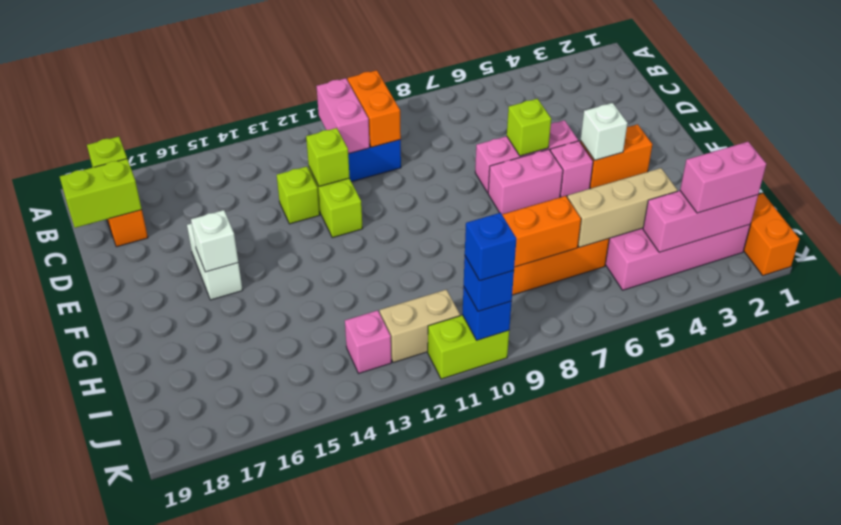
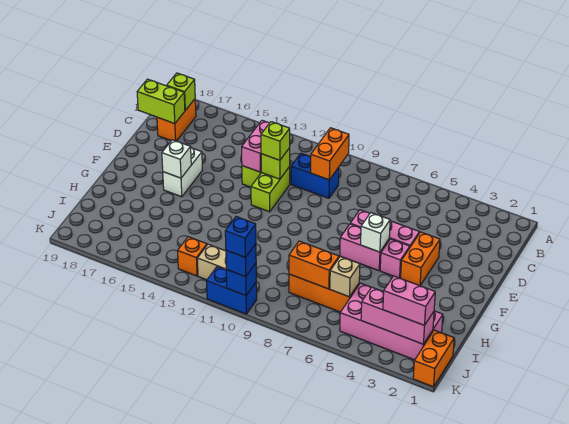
pink 1x2 brick [317,78,370,154] -> pink 1x2 brick moved to [242,120,269,172]
lime 1x1 brick [507,99,551,156] -> lime 1x1 brick moved to [261,122,290,160]
orange 1x2 brick [580,124,653,188] -> orange 1x2 brick turned to [401,232,440,286]
white 1x1 brick [581,103,628,160] -> white 1x1 brick moved to [361,213,390,252]
tan 1x3 brick [567,168,678,247] -> tan 1x1 brick [330,256,360,297]
pink 1x1 brick [345,310,391,373] -> orange 1x1 brick [178,237,207,276]
lime 1x2 brick [428,315,509,379] -> blue 1x2 brick [207,267,257,314]

